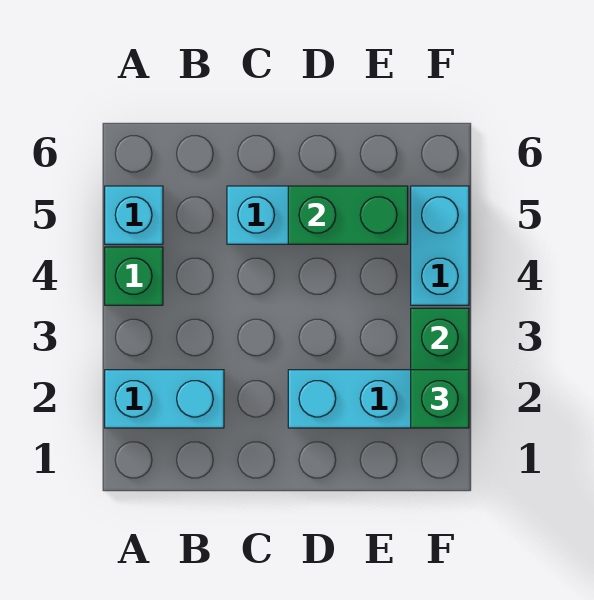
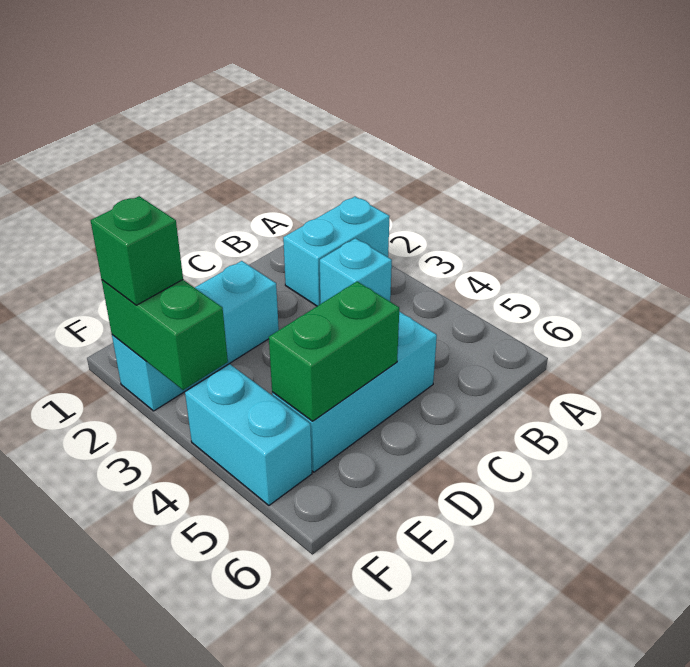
green 1x1 brick [105,247,163,305] -> none
cyan 1x1 brick [105,186,163,244] -> cyan 1x1 brick moved to [320,238,392,304]

